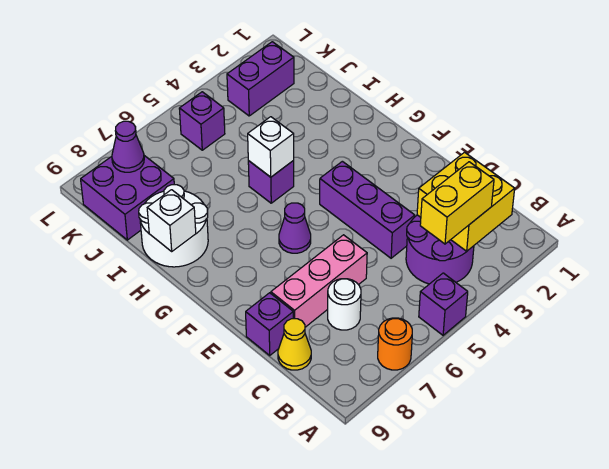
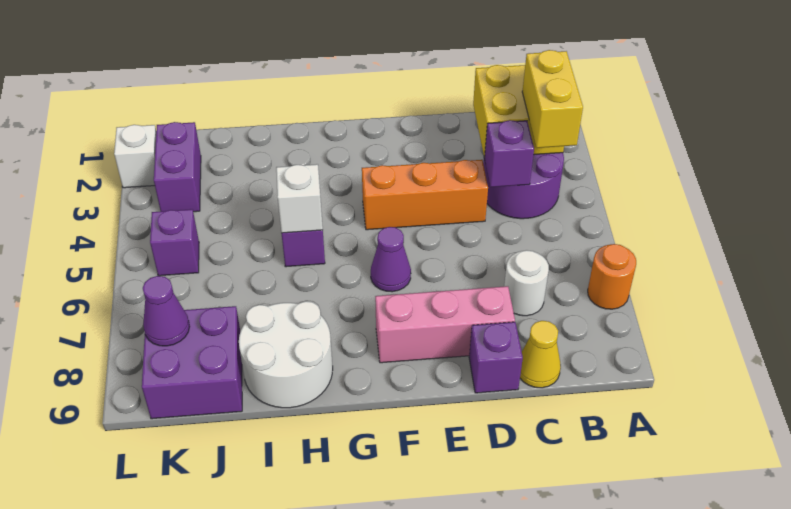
purple 1x1 brick [419,273,468,335] -> purple 1x1 brick moved to [485,120,534,187]
purple 1x3 brick [320,161,415,258] -> orange 1x3 brick [362,160,488,230]
pink 1x3 brick [271,235,367,327] -> pink 1x3 brick turned to [375,286,515,363]
white 1x1 brick [147,190,196,251] -> white 1x1 brick moved to [114,125,156,188]

